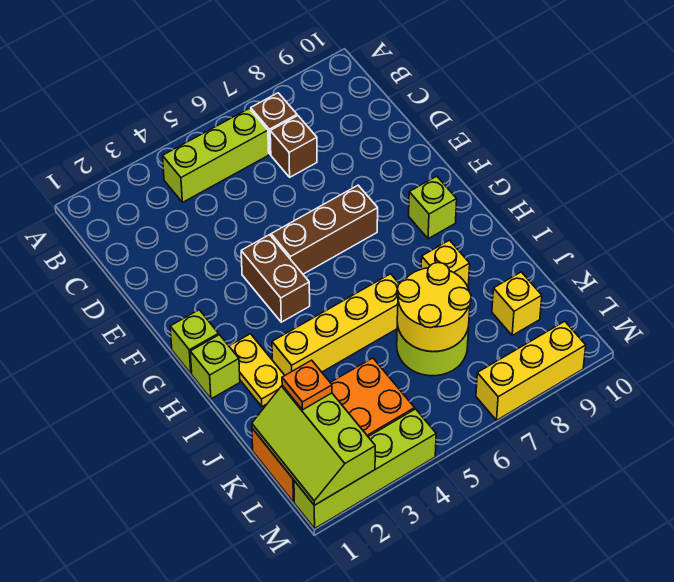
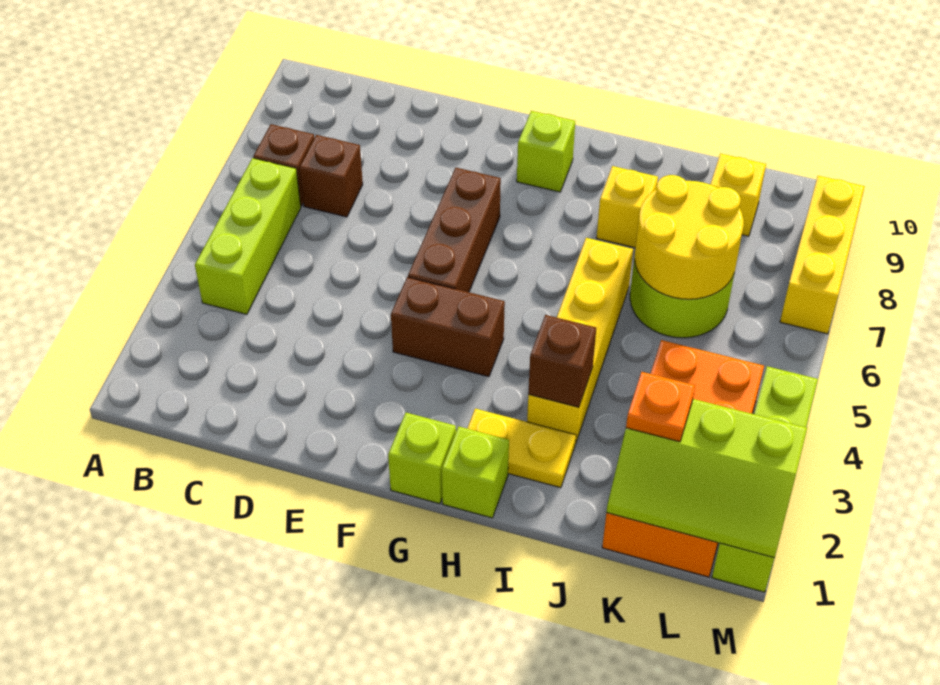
none -> brown 1x1 brick [528,315,596,407]

